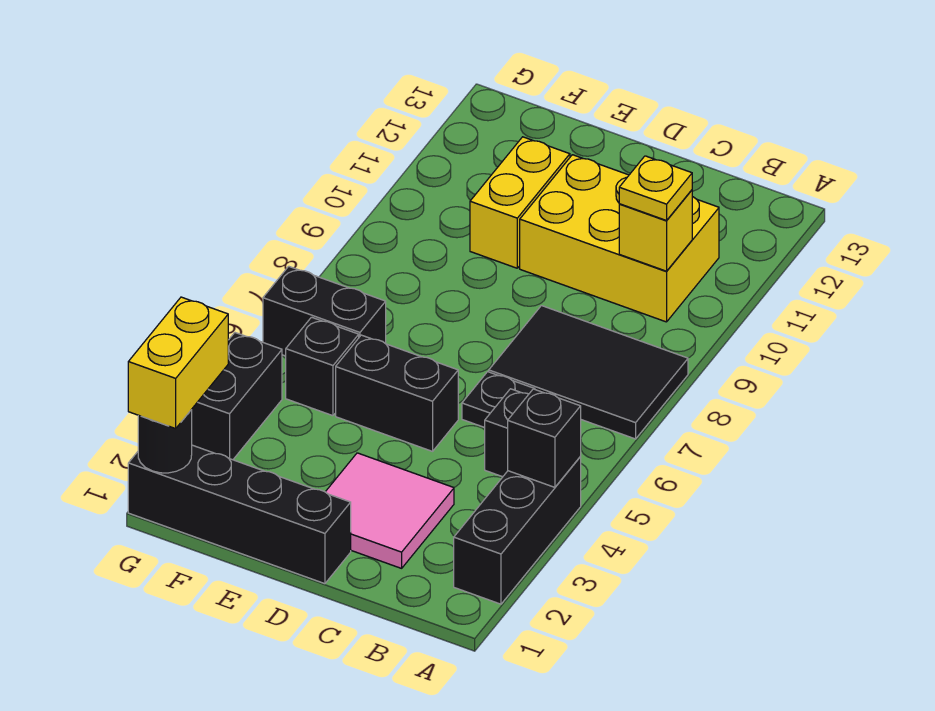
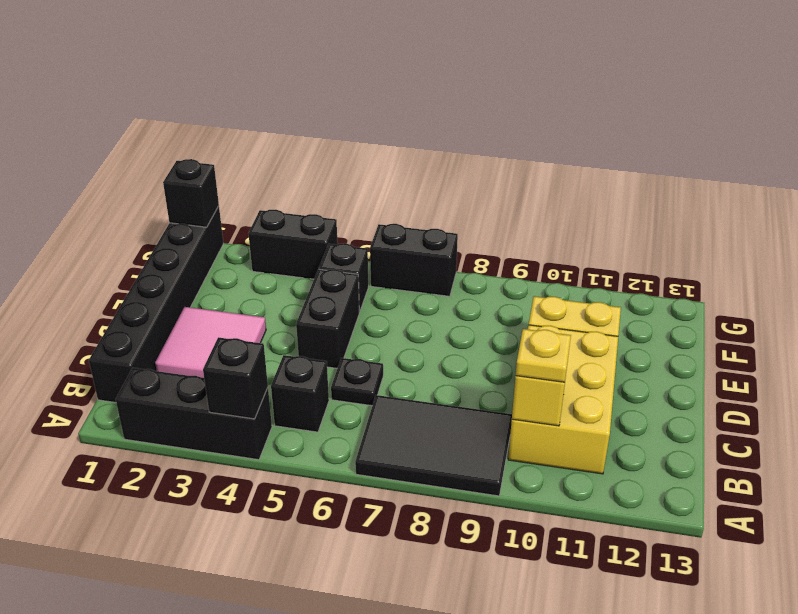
black 2x3 tile [489,306,688,439] -> black 2x3 tile turned to [355,395,512,496]
black 1x4 brick [128,445,351,584] -> black 1x6 brick [89,206,223,403]
black 1x2 brick [263,266,386,356] -> black 1x2 brick turned to [370,224,458,296]
black 1x1 round brick [138,410,192,473] -> black 1x1 brick [163,159,219,227]
yellow 1x2 brick [128,297,228,429] -> none

